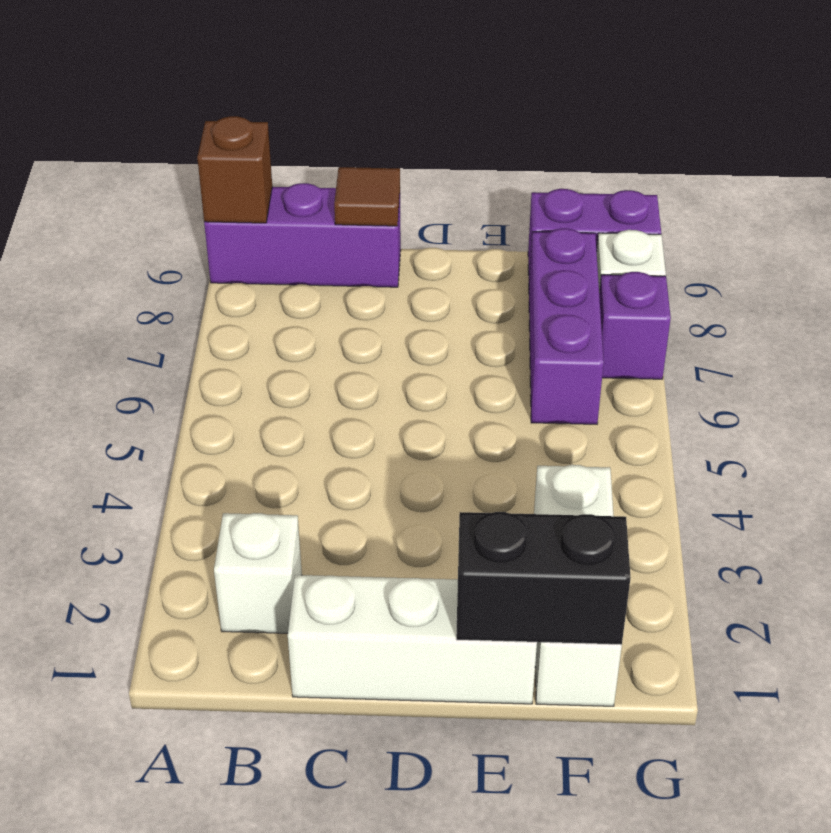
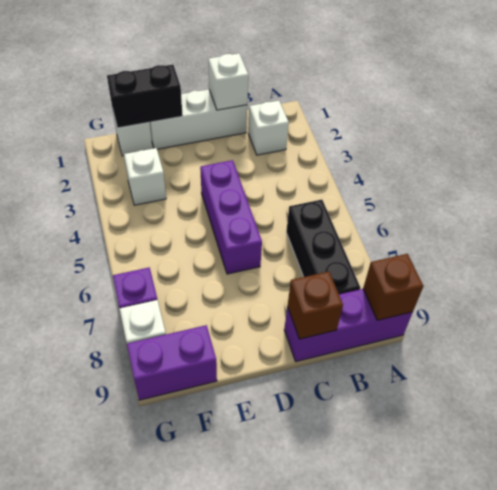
none -> black 1x3 brick [286,200,360,294]
none -> white 1x1 brick [208,54,248,110]
brown 1x1 tile [334,167,400,226] -> brown 1x1 brick [287,272,343,339]
purple 1x3 brick [529,228,604,424] -> purple 1x3 brick moved to [200,160,262,274]

